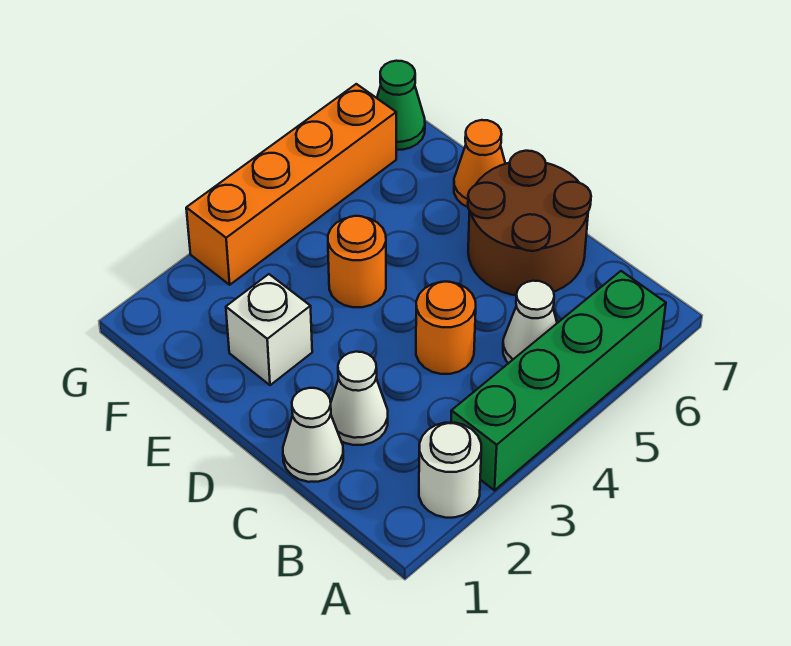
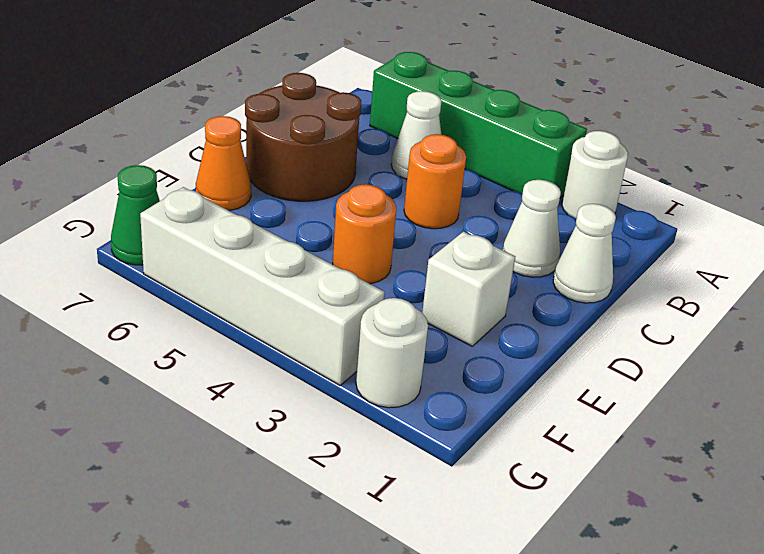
none -> white 1x1 round brick [356,298,428,408]
orange 1x4 brick [186,84,396,285] -> white 1x4 brick [140,187,385,385]

